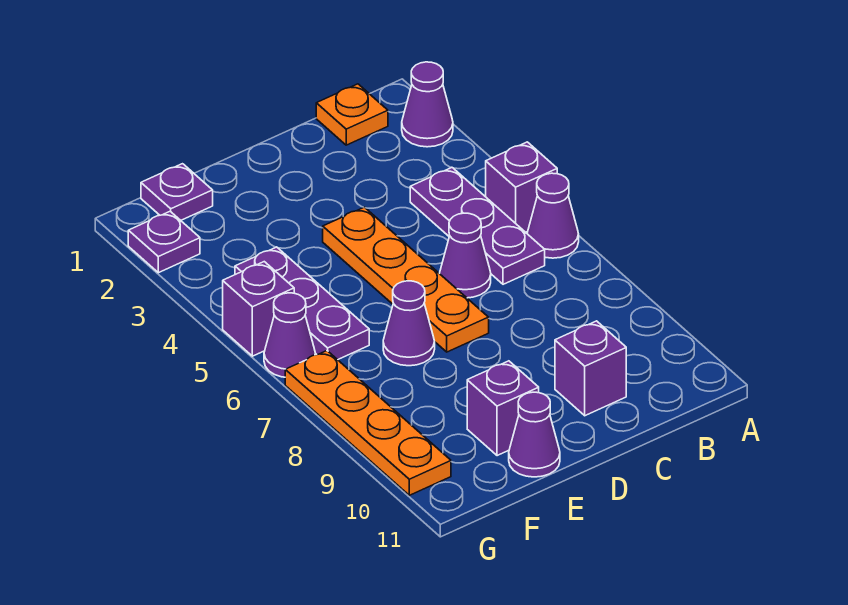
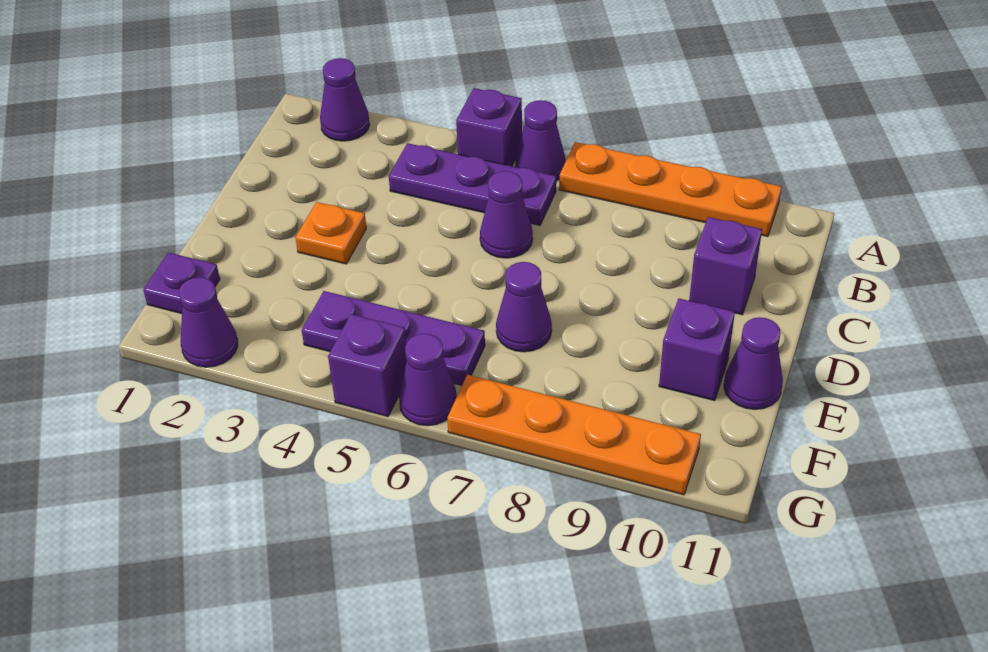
orange 1x1 plate [316,84,388,145] -> orange 1x1 plate moved to [295,202,366,264]
orange 1x4 plate [323,207,489,352] -> orange 1x4 plate moved to [559,142,782,237]
purple 1x1 plate [128,211,200,273] -> purple 1x1 cone [179,277,238,367]

